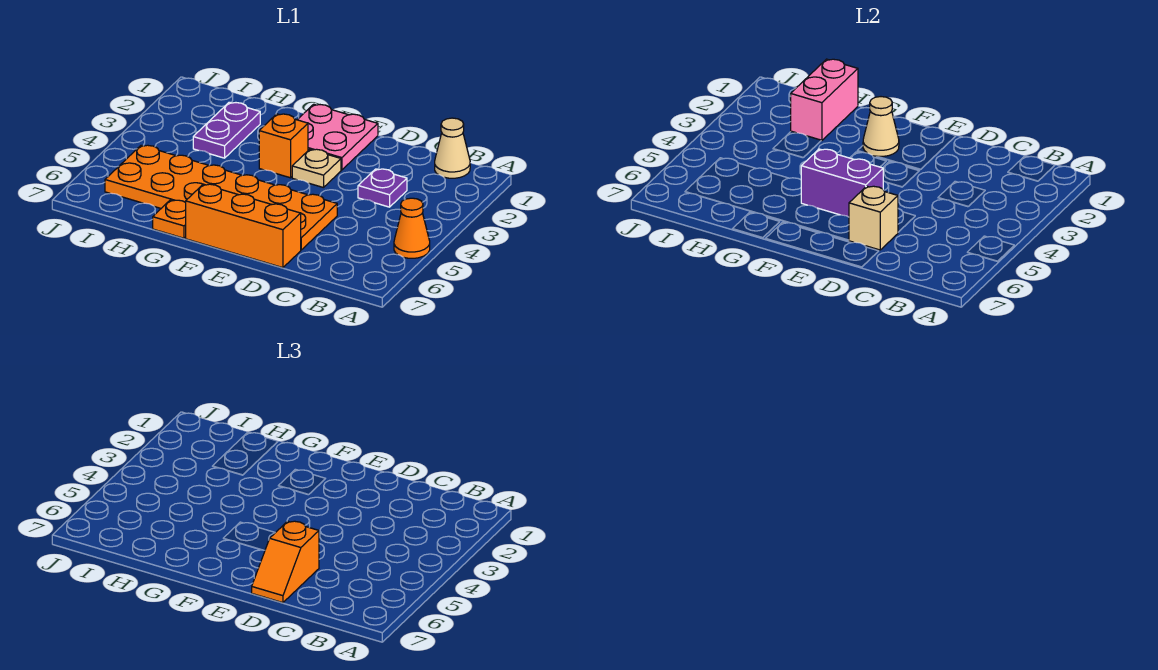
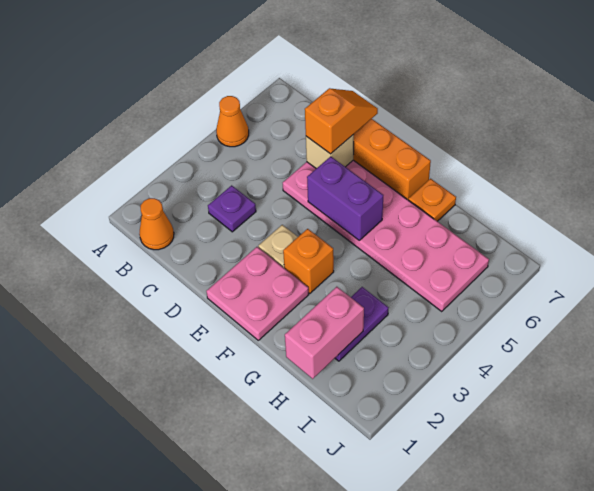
tan 1x1 cone [435,118,470,178] -> orange 1x1 cone [139,198,174,250]
orange 2x6 plate [105,145,337,250] -> pink 2x6 plate [283,160,489,312]
tan 1x1 cone [863,97,899,157] -> none

